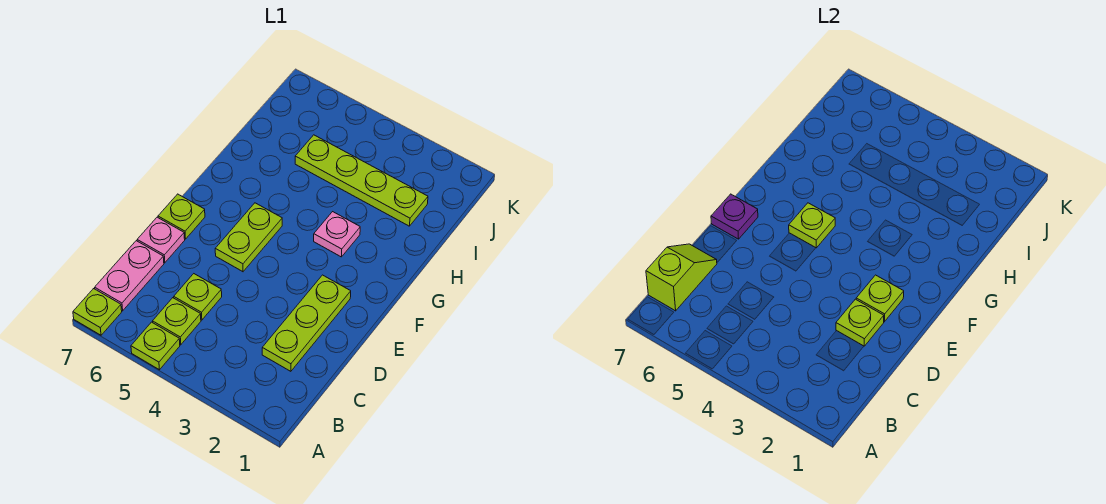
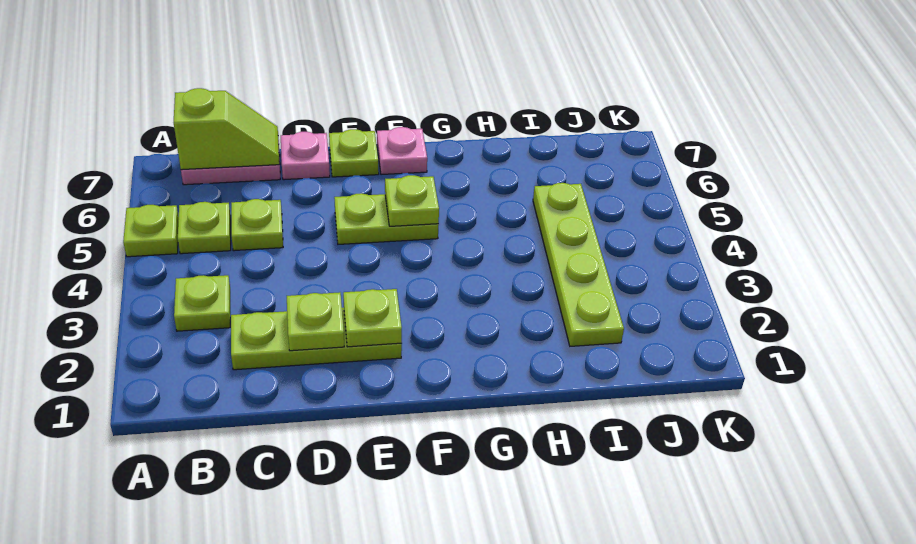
lime 1x1 plate [73,289,122,335] -> lime 1x1 plate moved to [174,275,230,331]
purple 1x1 plate [711,194,758,239] -> none
pink 1x1 plate [314,212,360,257] -> pink 1x1 plate moved to [377,127,427,175]

